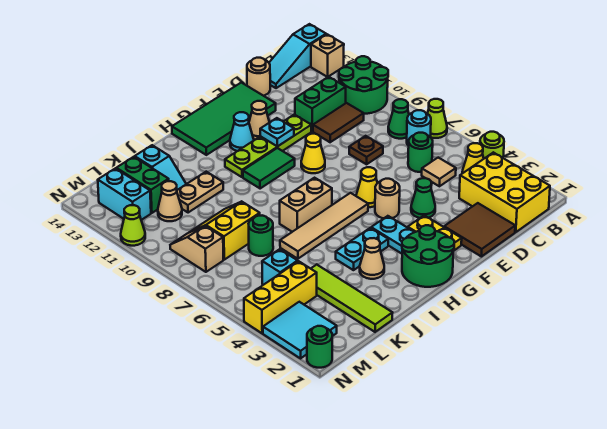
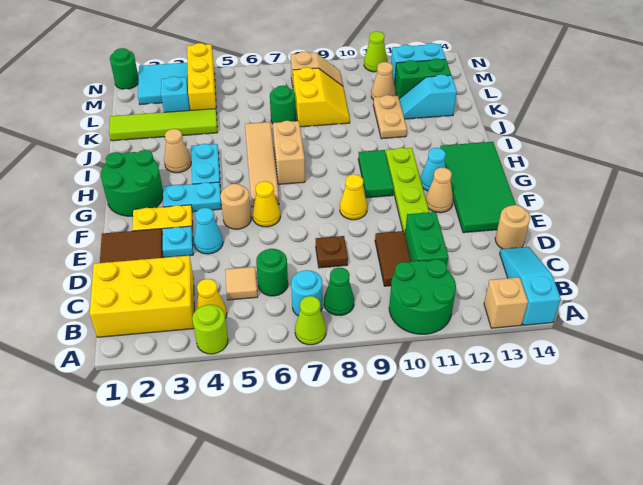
green 1x1 cone [411,178,435,218] -> cyan 1x1 cone [194,208,223,254]
cyan 1x1 plate [260,118,294,147] -> cyan 1x1 plate moved to [163,226,193,258]
cyan 1x1 brick [262,249,298,285] -> cyan 1x1 brick moved to [161,76,190,112]

